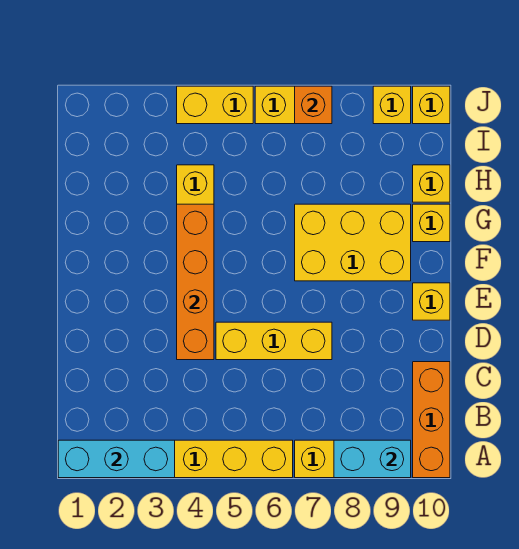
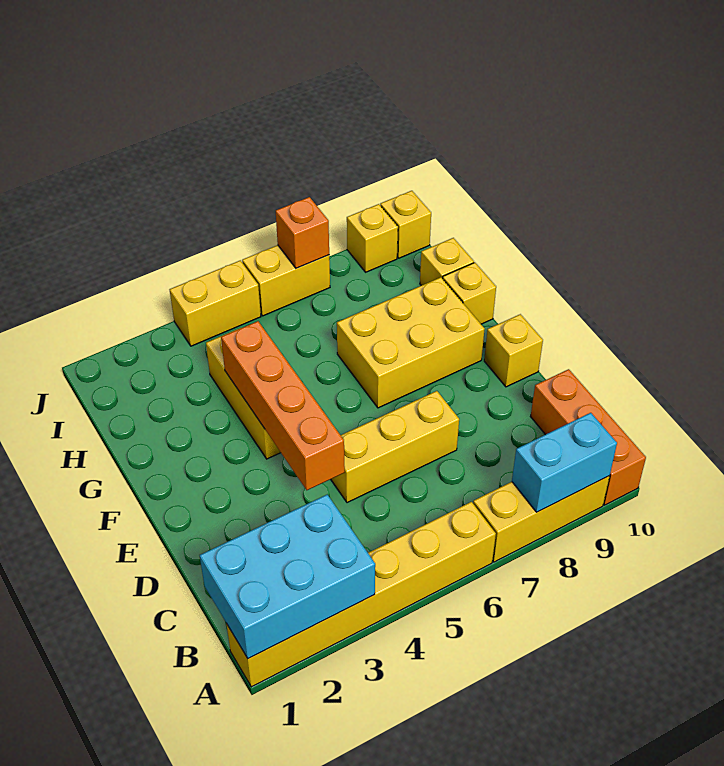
cyan 1x3 brick [58,440,175,478] -> cyan 2x3 brick [200,495,375,659]

